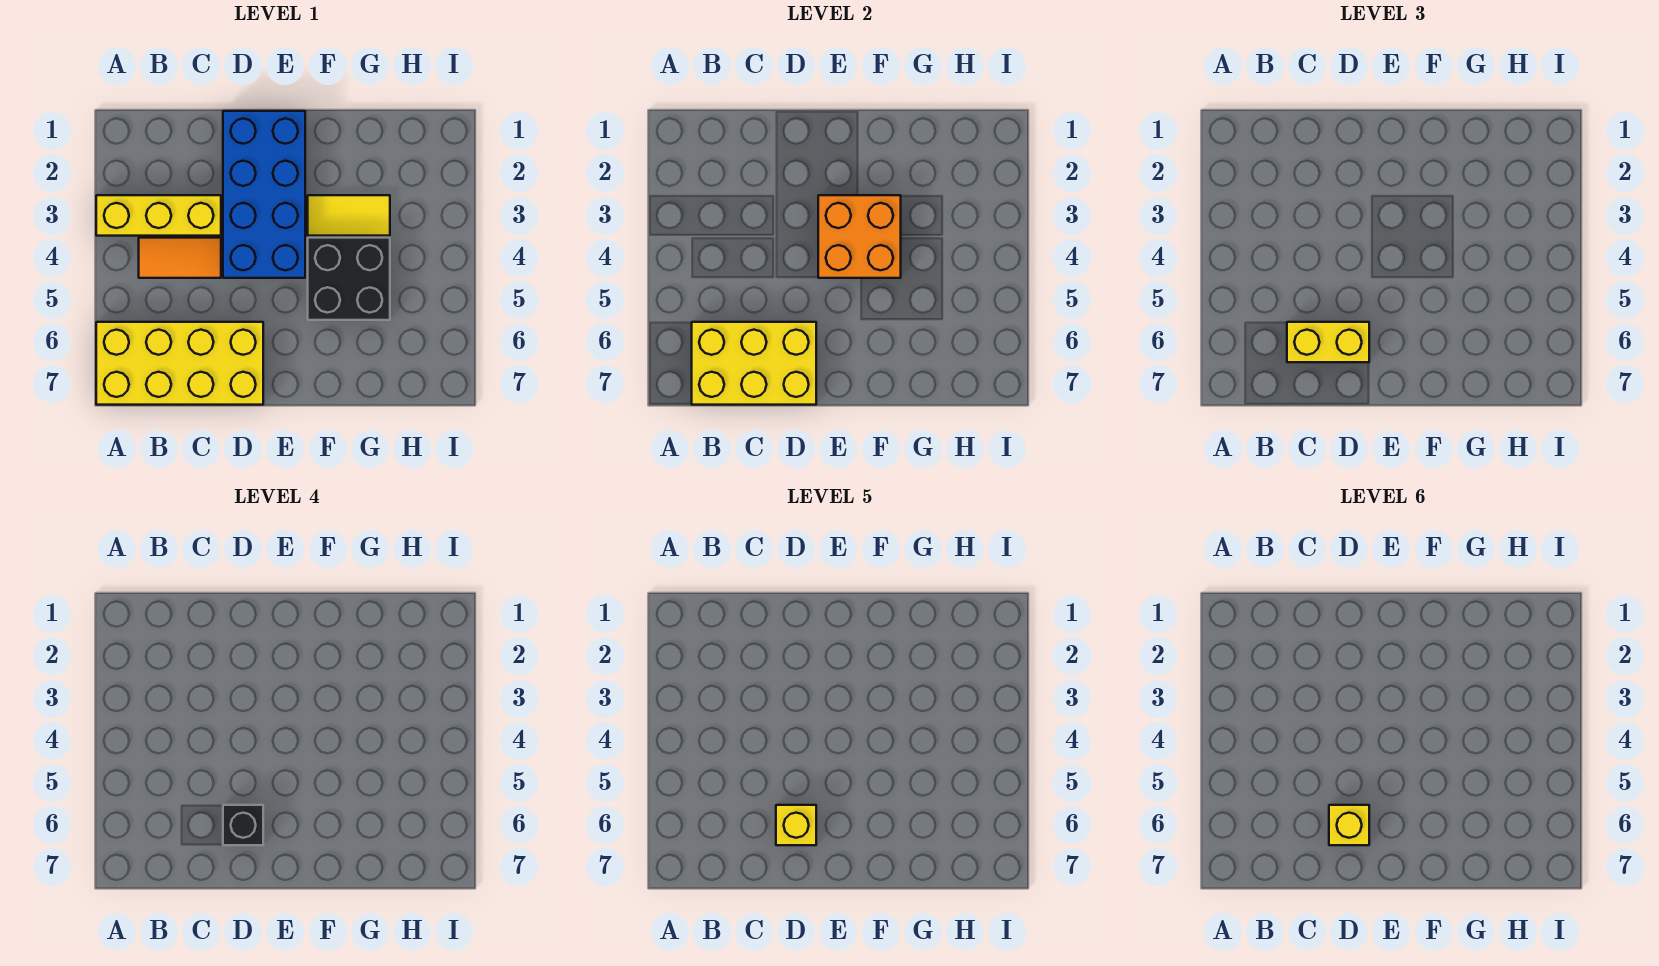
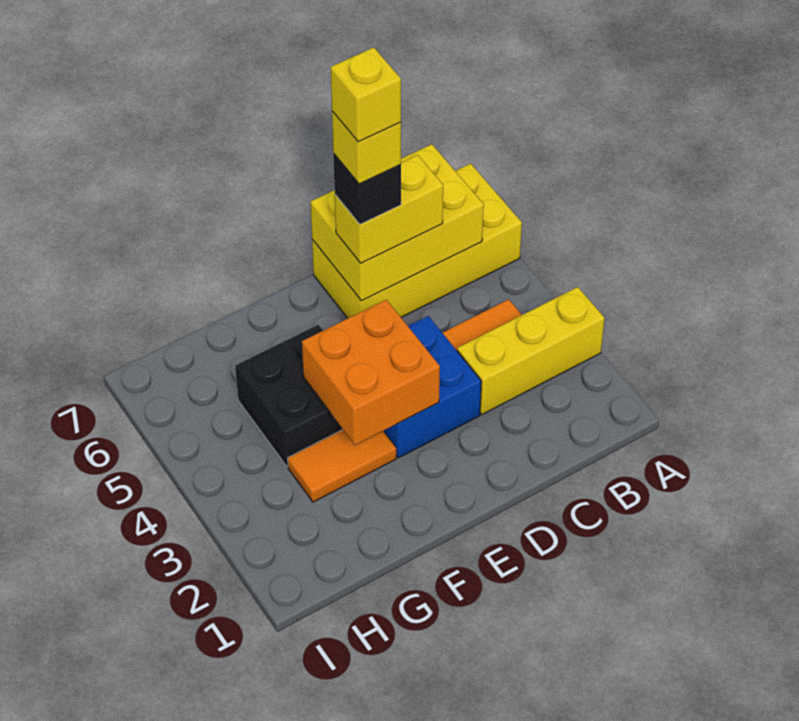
blue 2x4 brick [223,111,305,278] -> blue 2x2 brick [384,316,481,458]
yellow 1x2 tile [308,195,390,236] -> orange 1x2 tile [288,430,396,502]

